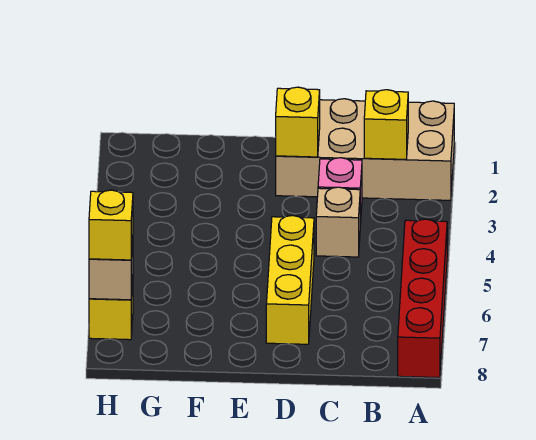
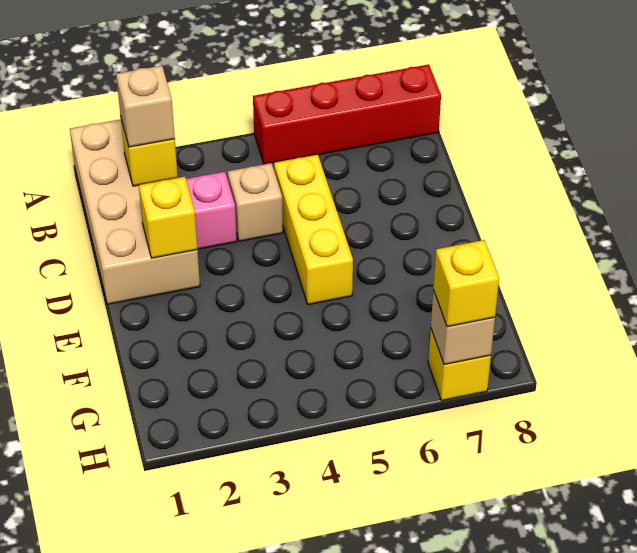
none -> tan 1x1 brick [116,66,175,147]
yellow 1x3 brick [266,216,314,344] -> yellow 1x3 brick turned to [274,155,353,305]

